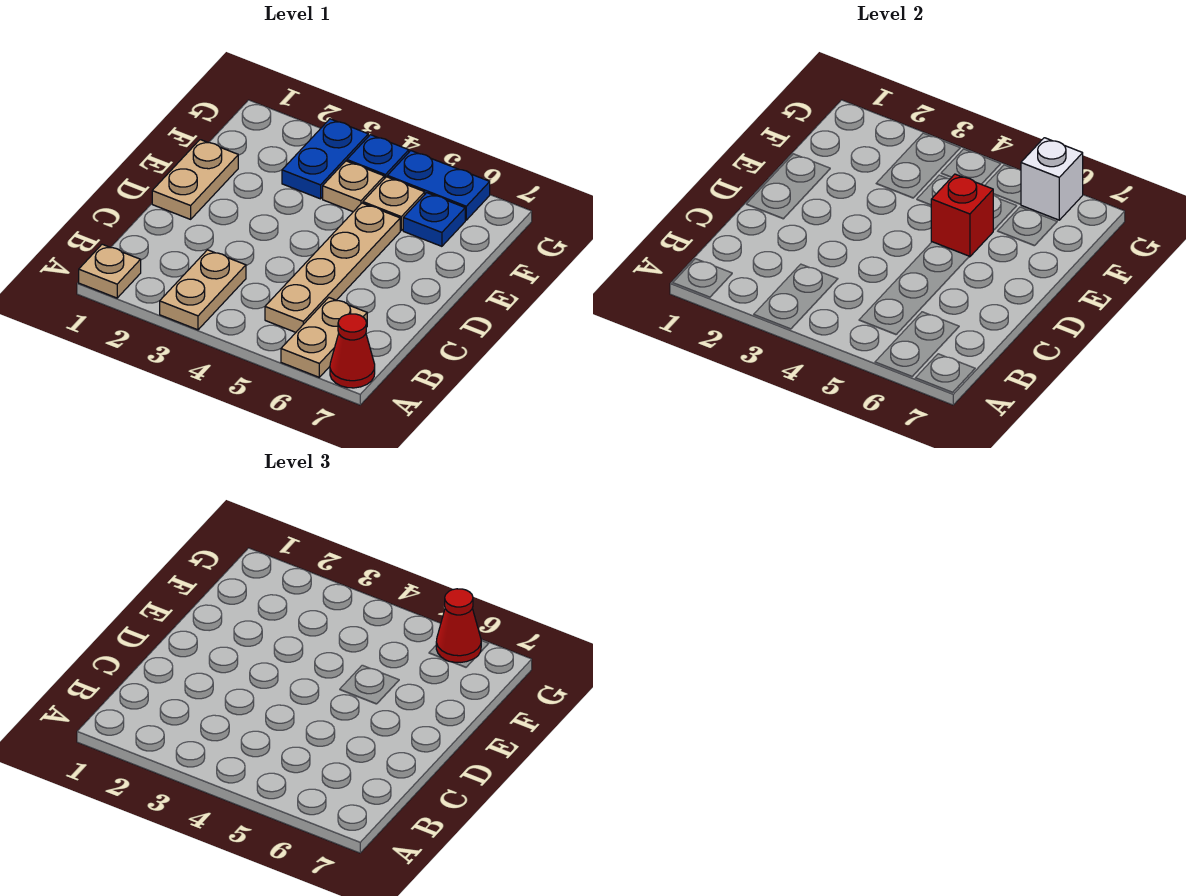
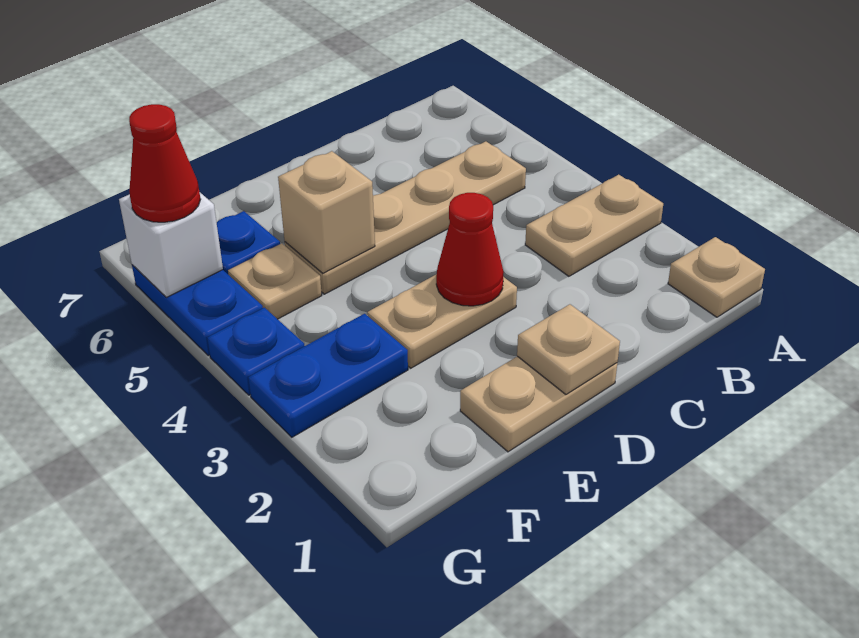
tan 1x2 plate [281,298,367,377] -> tan 1x2 plate moved to [367,275,517,368]
red 1x1 cone [330,314,375,388] -> red 1x1 cone moved to [436,193,504,306]
red 1x1 brick [931,174,993,257] -> tan 1x1 brick [278,151,375,273]
tan 1x1 plate [323,161,384,212] -> tan 1x1 plate moved to [517,304,620,394]

